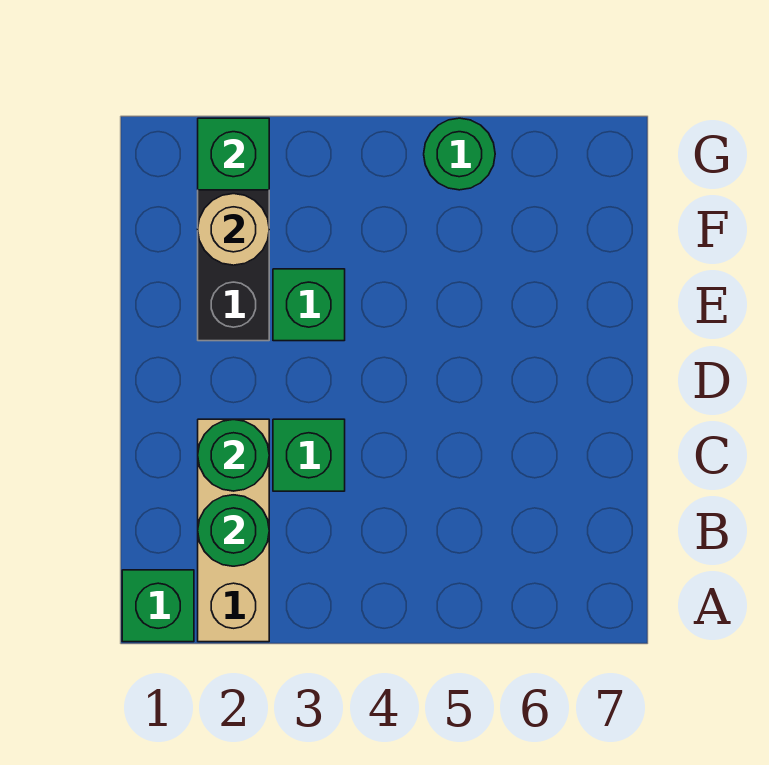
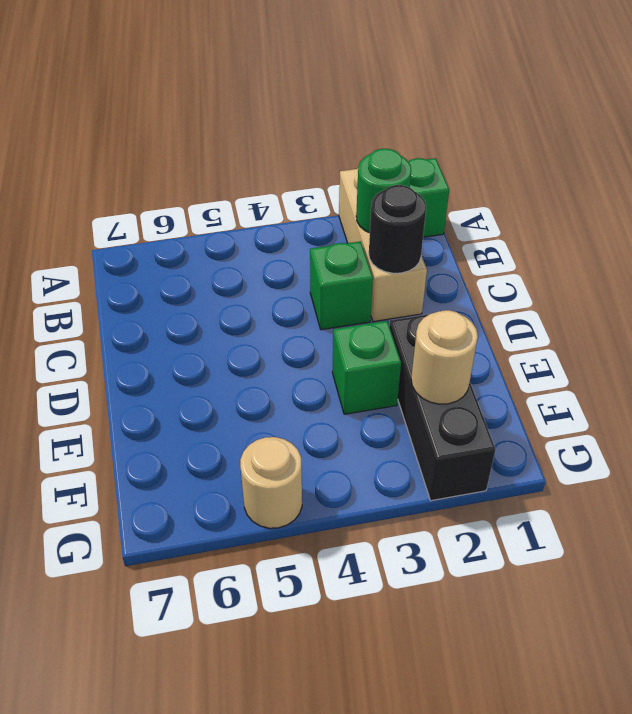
green 1x1 round brick [198,419,269,491] -> black 1x1 round brick [369,185,426,273]
green 1x1 brick [198,118,269,190] -> none
green 1x1 round brick [424,118,495,190] -> tan 1x1 round brick [240,437,302,528]

